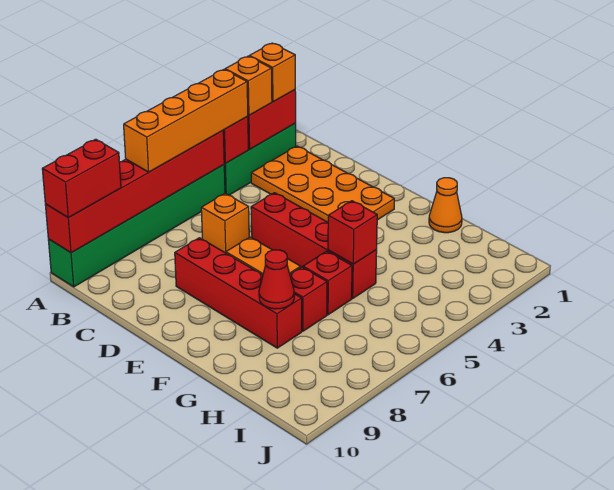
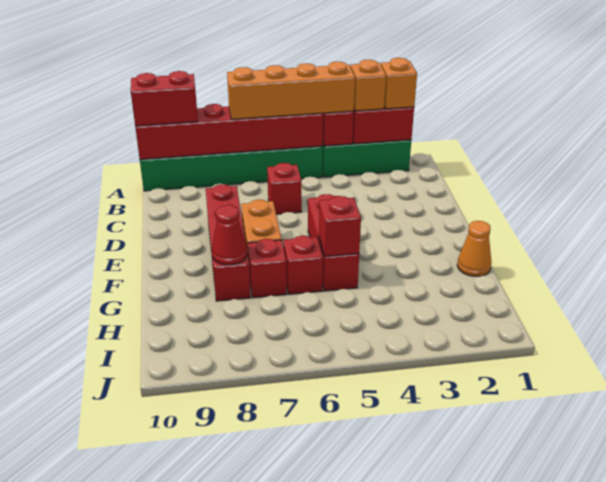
orange 2x4 plate [251,146,394,222] -> none
orange 1x1 brick [201,193,249,253] -> red 1x1 brick [267,163,302,214]
red 1x4 brick [251,193,377,298] -> red 1x3 brick [308,194,359,291]

